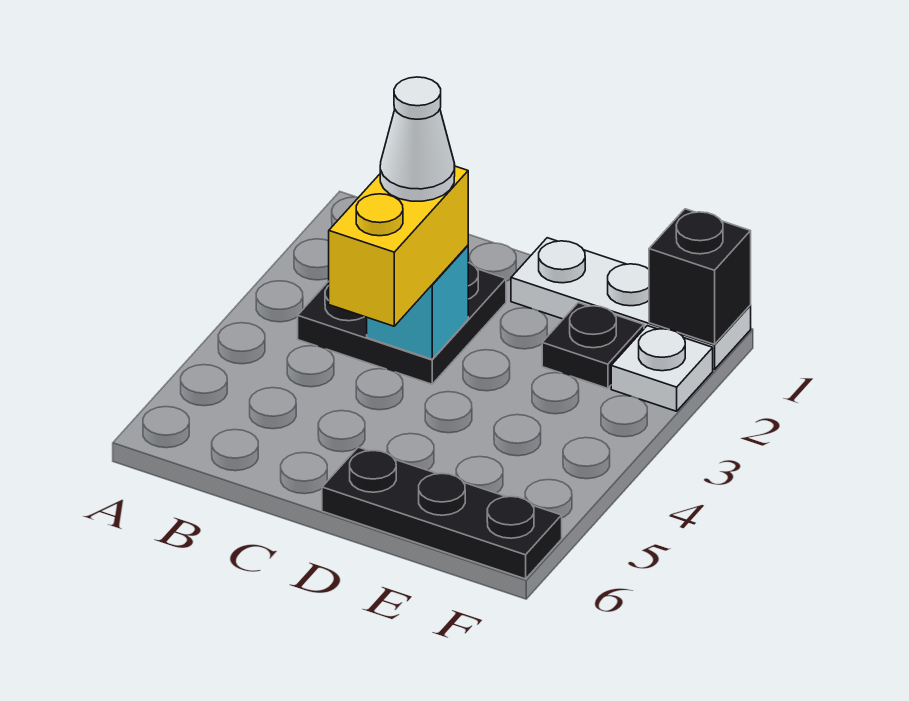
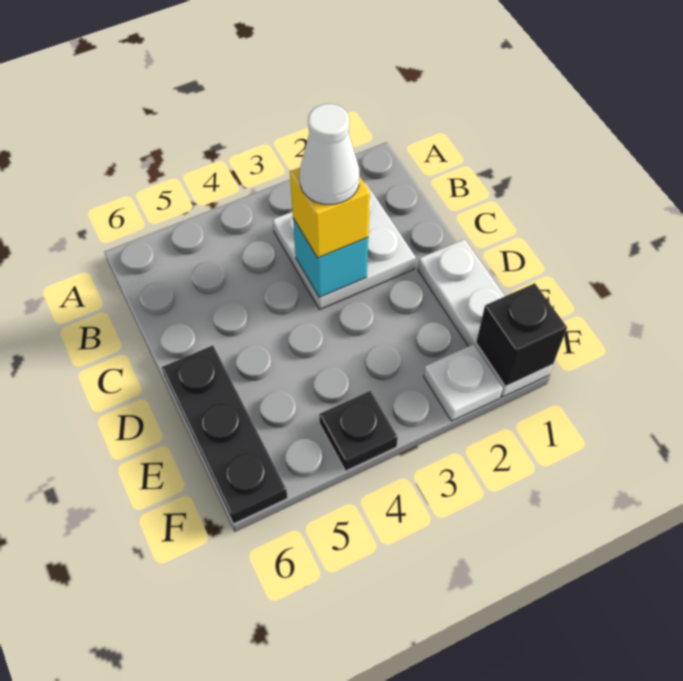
black 2x2 plate [298,263,506,384] -> white 2x2 plate [273,183,416,310]
yellow 1x2 brick [329,166,468,326] -> yellow 1x1 brick [290,168,370,258]
black 1x1 plate [542,303,644,388] -> black 1x1 plate moved to [319,391,398,471]

